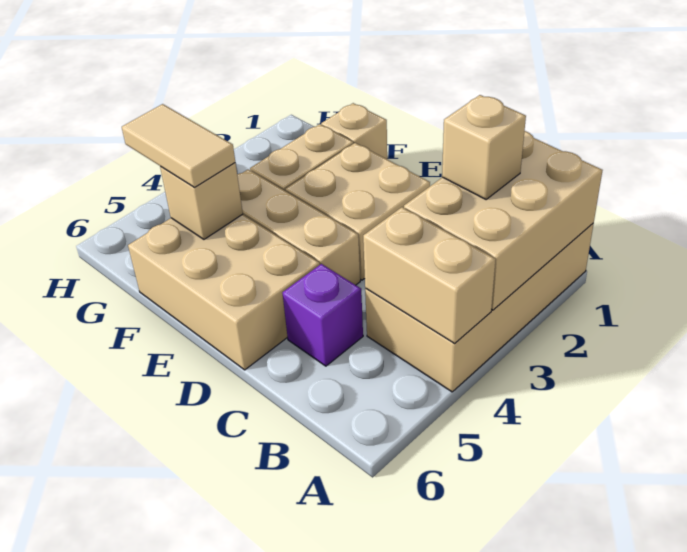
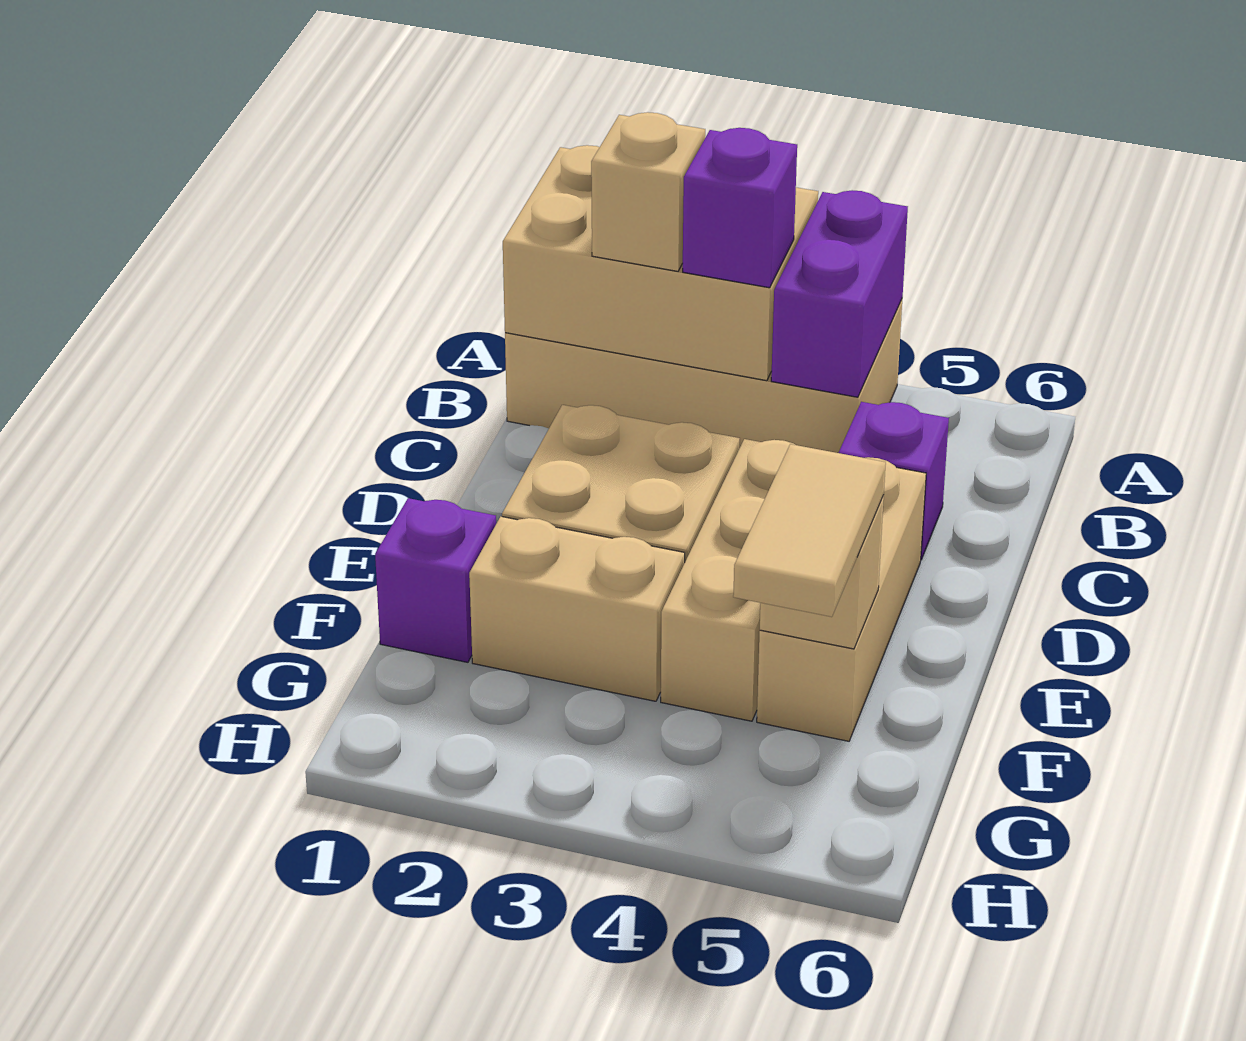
tan 1x2 brick [363,207,496,343] -> purple 1x2 brick [771,190,908,397]
none -> purple 1x1 brick [683,128,797,288]
tan 2x3 brick [128,214,320,370] -> tan 1x3 brick [757,457,926,741]
tan 1x1 brick [321,103,387,159] -> purple 1x1 brick [375,498,496,662]

